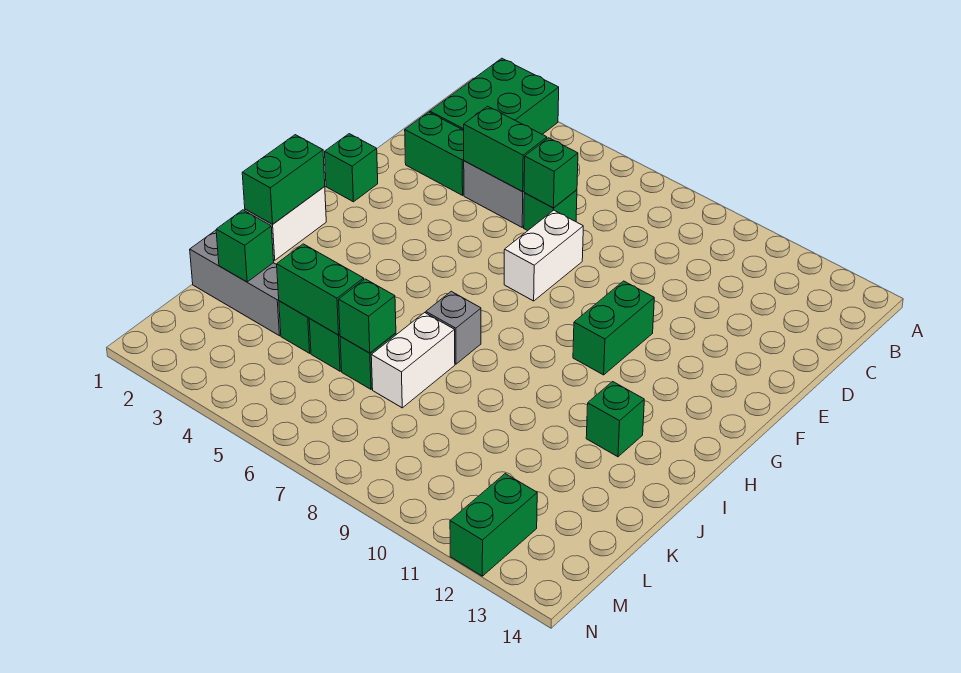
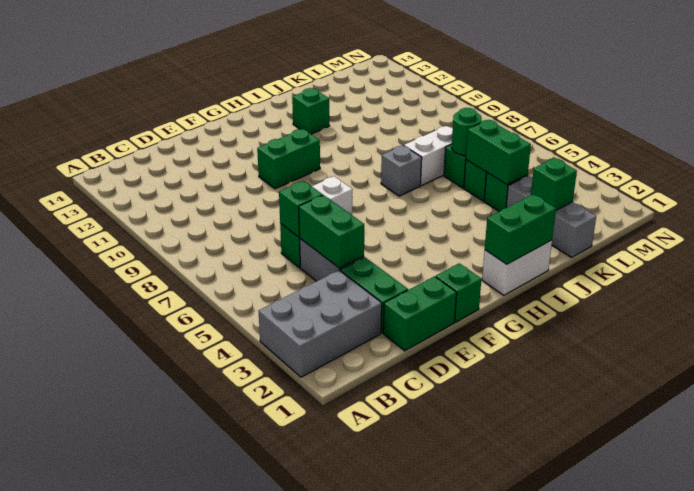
green 2x3 brick [430,58,559,134] -> grey 2x3 brick [259,270,382,377]
green 1x1 brick [339,279,396,353] -> green 1x1 round brick [452,108,482,155]
green 1x2 brick [450,474,537,576] -> green 1x2 brick moved to [383,276,457,351]

